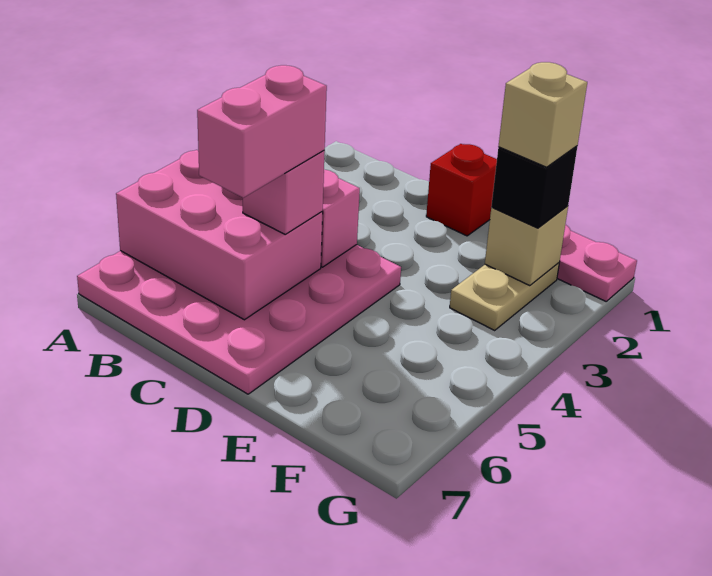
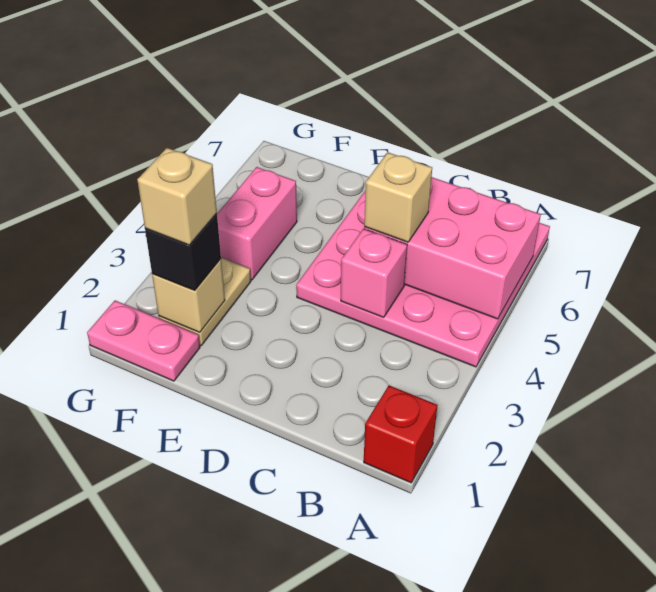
pink 1x1 brick [243,151,325,234] -> tan 1x1 brick [364,152,432,242]
pink 1x2 brick [197,65,327,198] -> pink 1x2 brick moved to [217,167,297,280]
red 1x1 brick [426,144,497,236] -> red 1x1 brick moved to [364,385,437,483]

